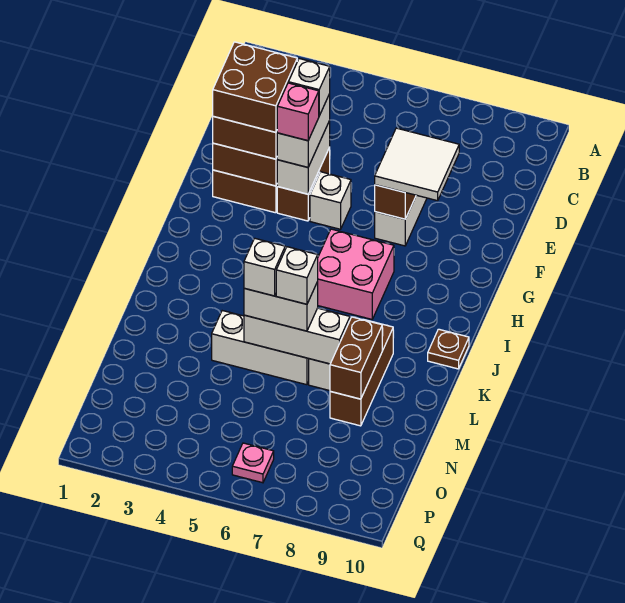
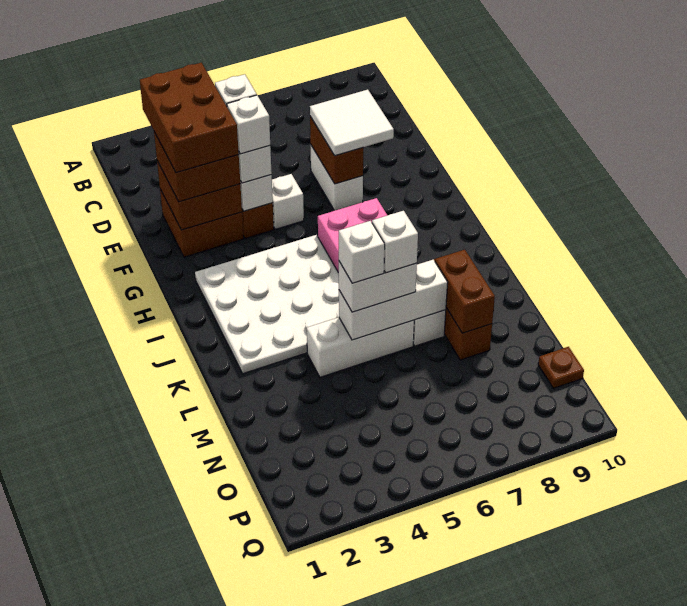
brown 2x2 brick [213,42,297,132] -> brown 2x3 brick [140,63,239,173]
pink 1x1 brick [277,83,319,141] -> white 1x1 brick [227,95,270,154]
none -> white 4x4 plate [195,235,339,374]
brown 1x1 plate [428,329,469,369] -> brown 1x1 plate moved to [538,347,584,388]
pink 1x1 plate [232,443,274,483] -> none

